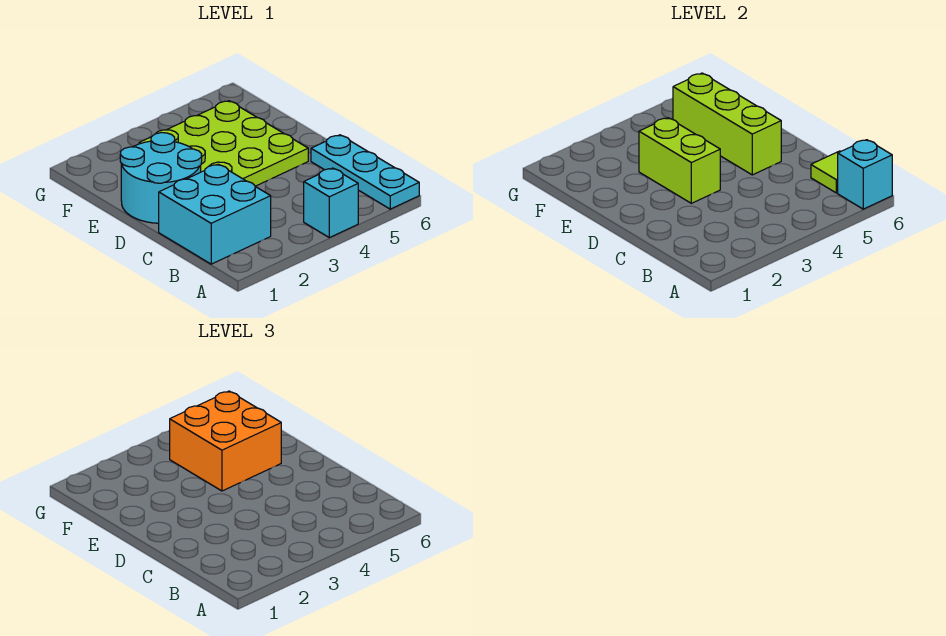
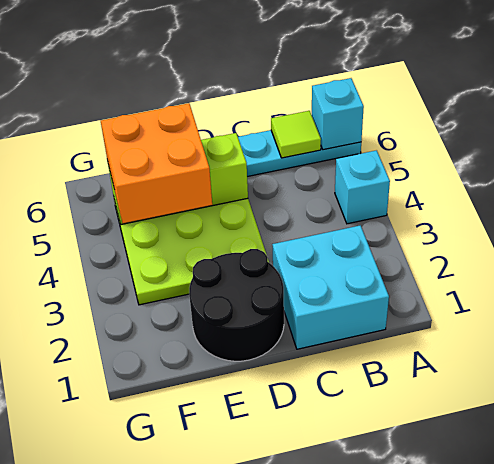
cyan 2x2 round brick [120,133,202,223] -> black 2x2 round brick [189,249,284,361]
lime 1x2 brick [639,118,720,203] -> none

